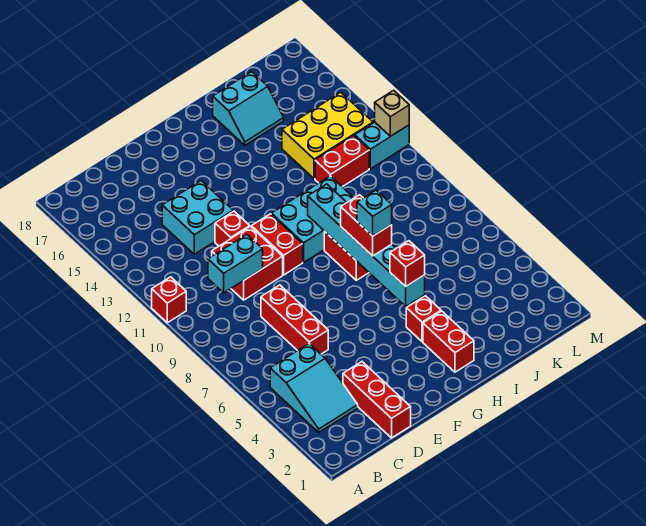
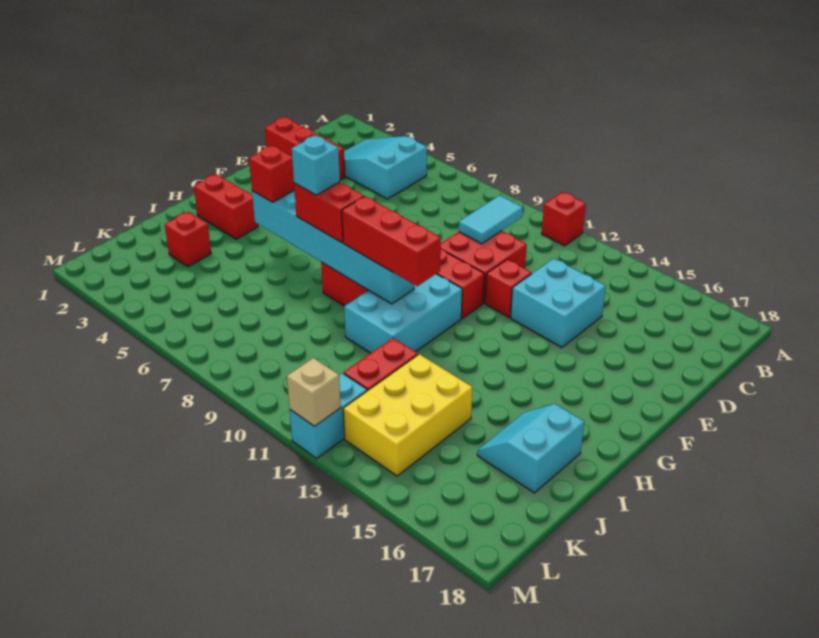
cyan 1x2 brick [208,235,263,293] -> cyan 1x2 tile [459,195,523,244]
red 1x3 brick [261,285,328,354] -> red 1x3 brick moved to [342,196,441,286]
red 1x1 brick [406,296,441,342] -> red 1x1 brick moved to [165,212,211,267]

